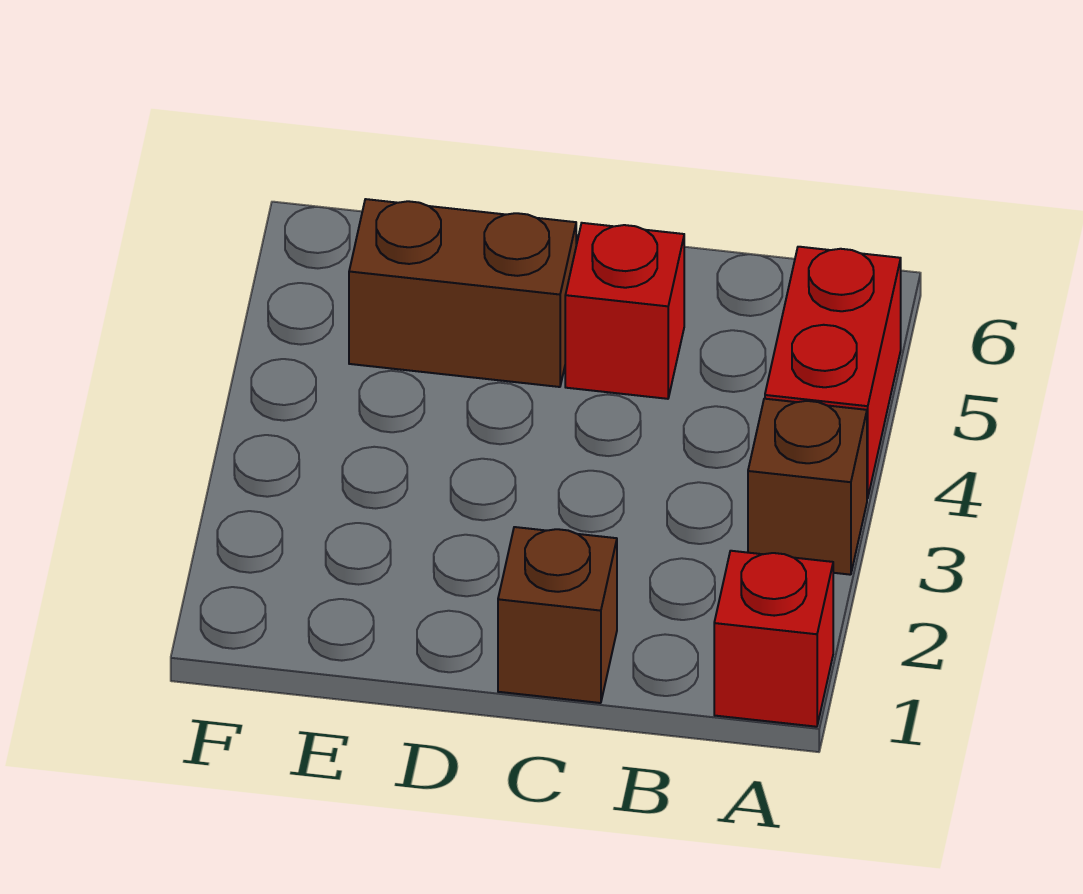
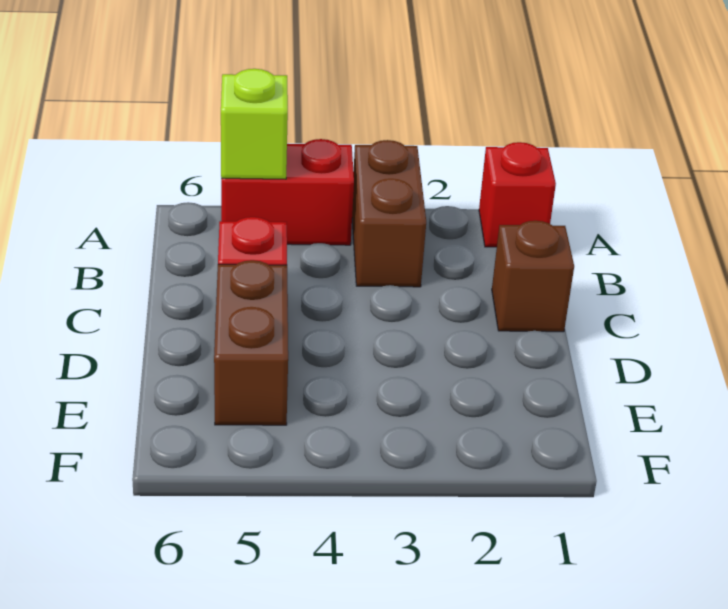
brown 1x1 brick [748,399,867,575] -> brown 1x2 brick [352,140,426,287]
none -> lime 1x1 brick [221,69,288,179]

